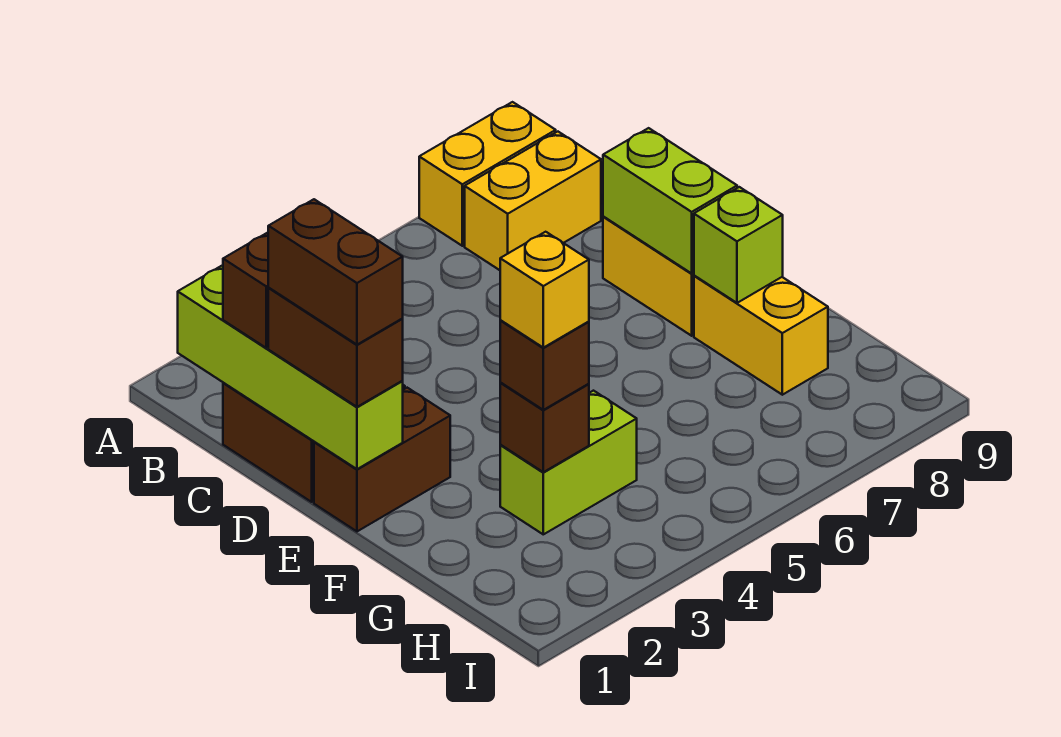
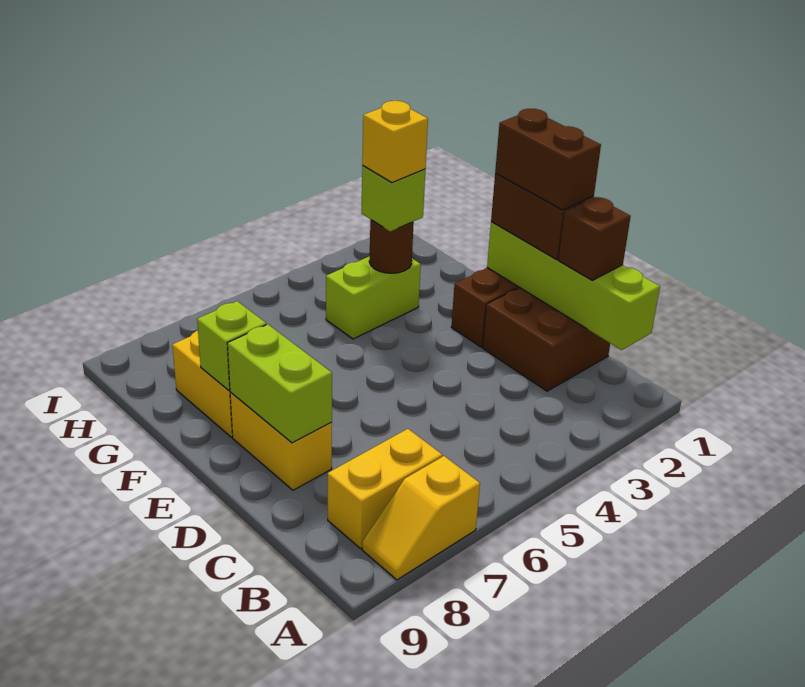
yellow 1x2 brick [419,102,556,246] -> yellow 1x2 slope [362,456,480,580]
brown 1x1 brick [500,383,589,472] -> brown 1x1 round brick [369,219,414,273]
brown 1x1 brick [500,321,589,410] -> lime 1x1 brick [362,166,425,231]

